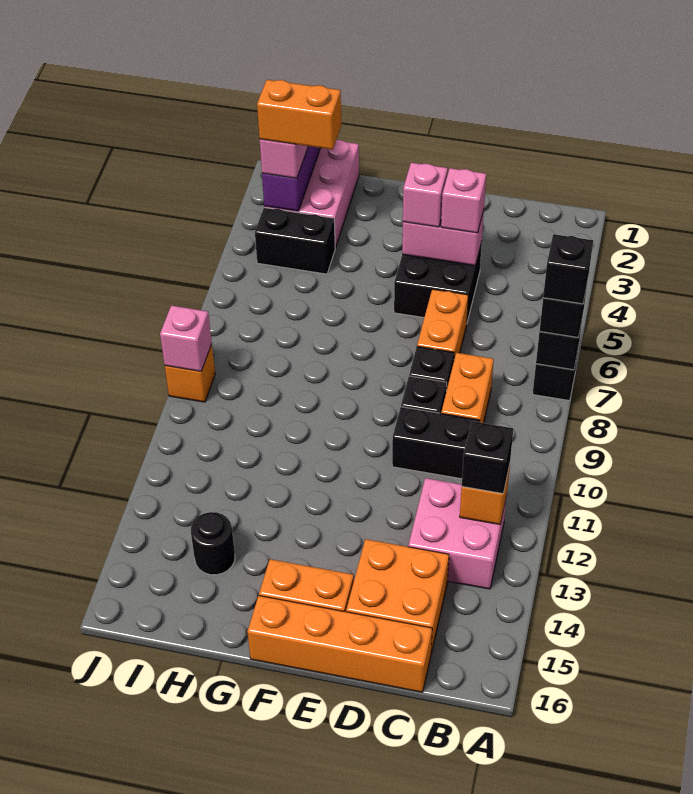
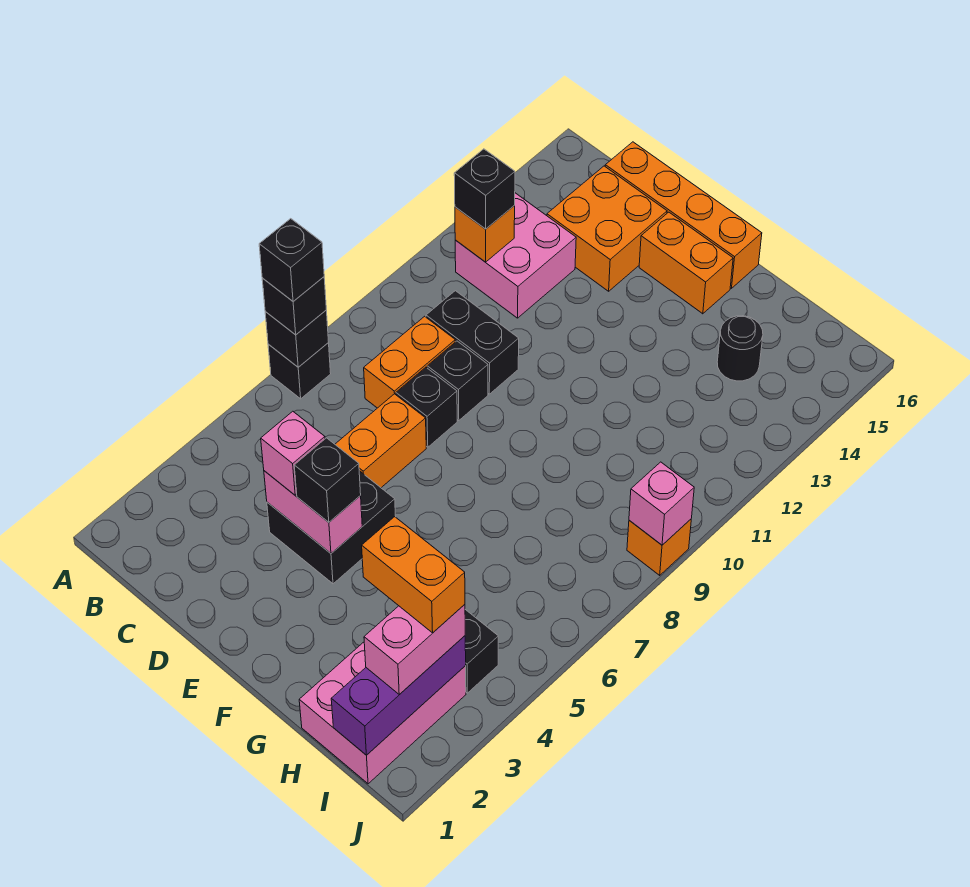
pink 1x1 brick [403,163,448,227] -> black 1x1 brick [294,438,361,522]

